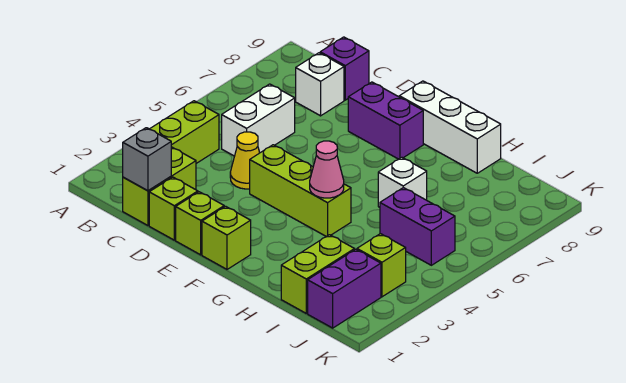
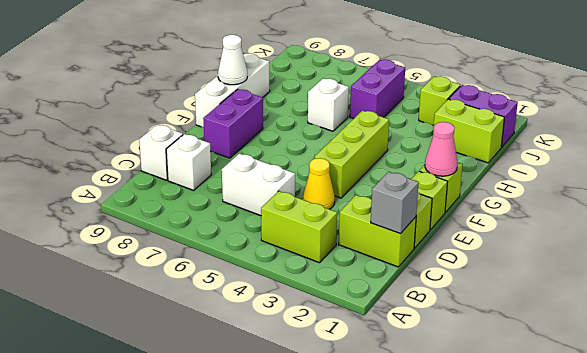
purple 1x1 brick [320,37,369,100] -> white 1x1 brick [139,125,183,180]
pink 1x1 cone [310,141,344,198] -> pink 1x1 cone moved to [425,122,457,176]
none -> white 1x1 cone [218,35,247,85]

